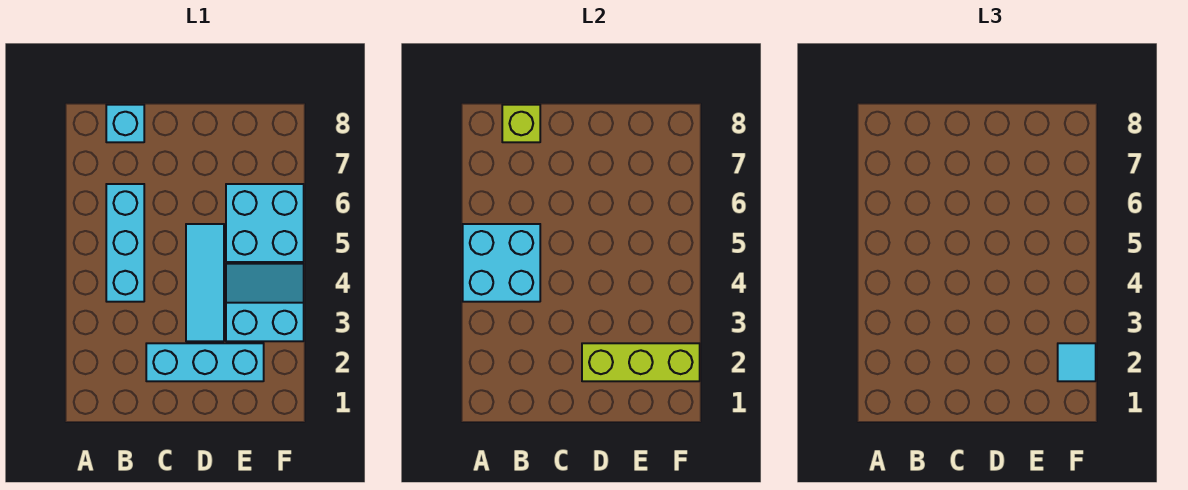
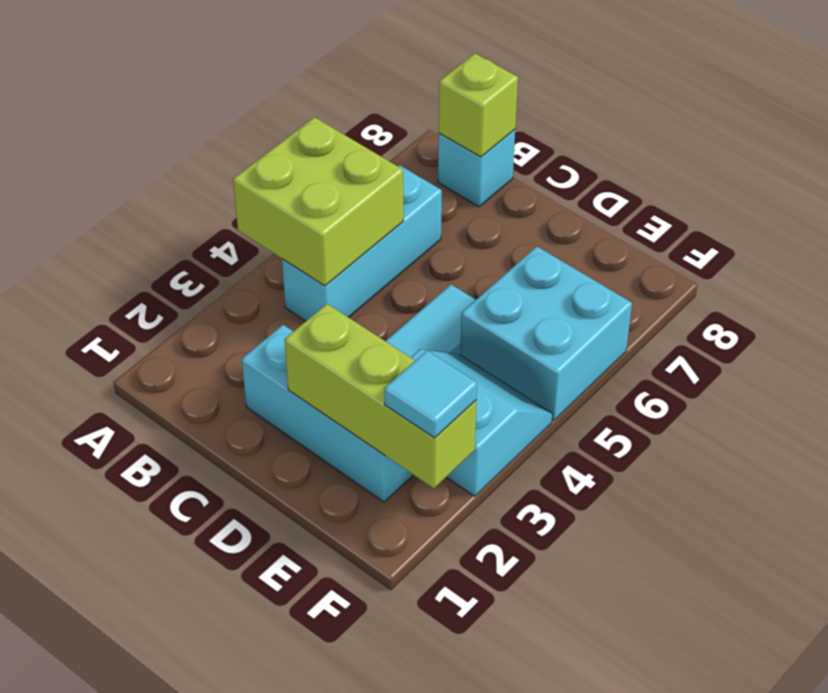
cyan 2x2 brick [463,224,540,302] -> lime 2x2 brick [233,117,403,286]

